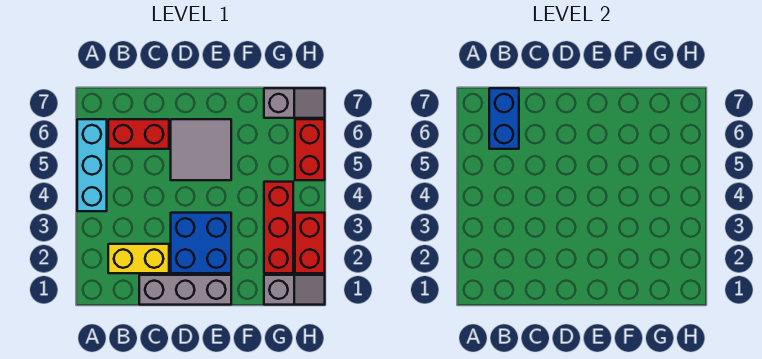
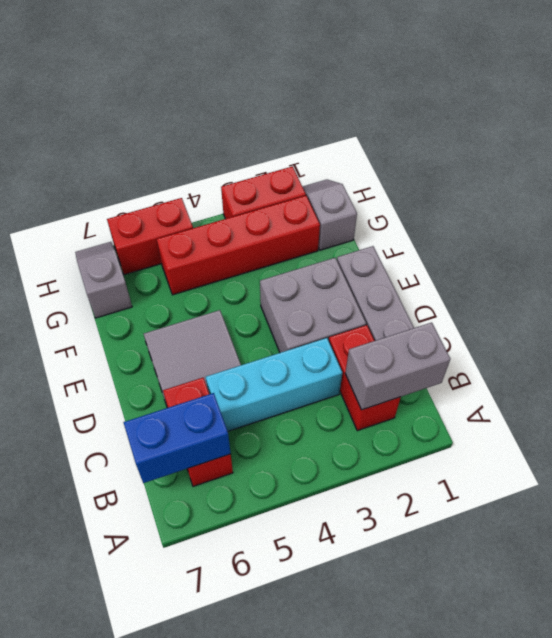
cyan 1x3 brick [77,119,107,211] -> cyan 1x3 brick moved to [206,338,342,431]
none -> grey 1x2 brick [345,323,450,410]
yellow 1x2 brick [108,244,169,273] -> red 1x2 brick [329,325,401,431]
blue 2x2 brick [171,213,231,273] -> grey 2x2 brick [260,258,366,353]
red 1x3 brick [264,182,293,273] -> red 1x4 brick [157,196,320,295]

